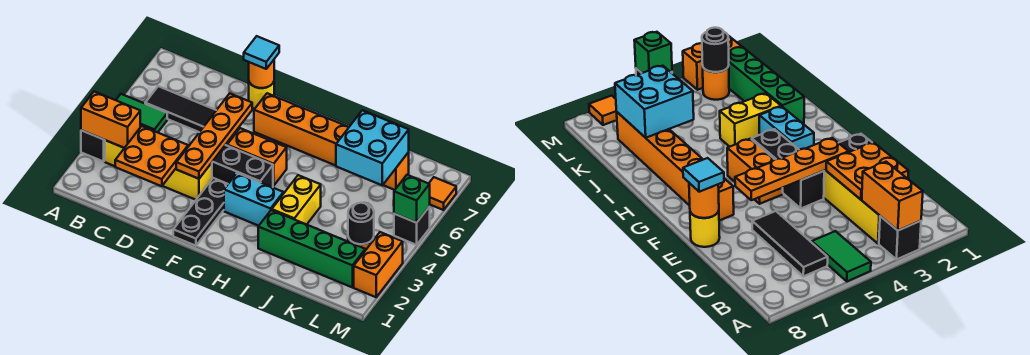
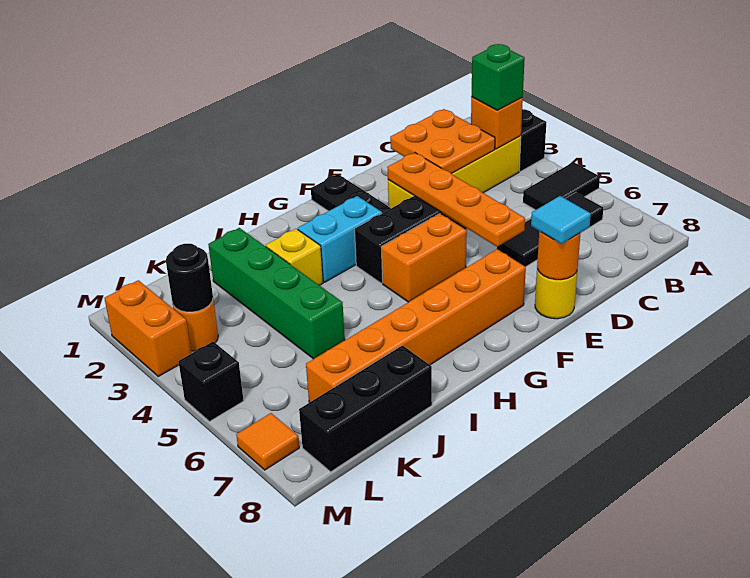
orange 1x2 brick [81,92,140,148] -> orange 1x1 brick [471,97,523,149]
green 1x2 tile [116,94,167,132] -> black 1x2 tile [523,162,600,210]
green 1x4 brick [258,210,365,287] -> green 1x4 brick turned to [208,228,345,359]
yellow 1x2 brick [272,175,321,225] -> yellow 1x1 brick [266,229,323,285]
cyan 2x2 brick [336,110,409,185] -> none
none -> black 1x3 brick [299,345,432,472]
green 1x1 brick [394,175,430,223] -> green 1x1 brick moved to [471,44,525,110]

